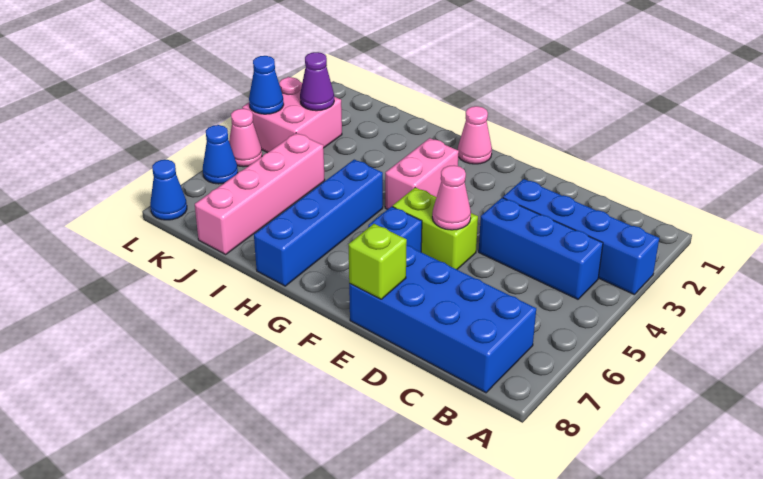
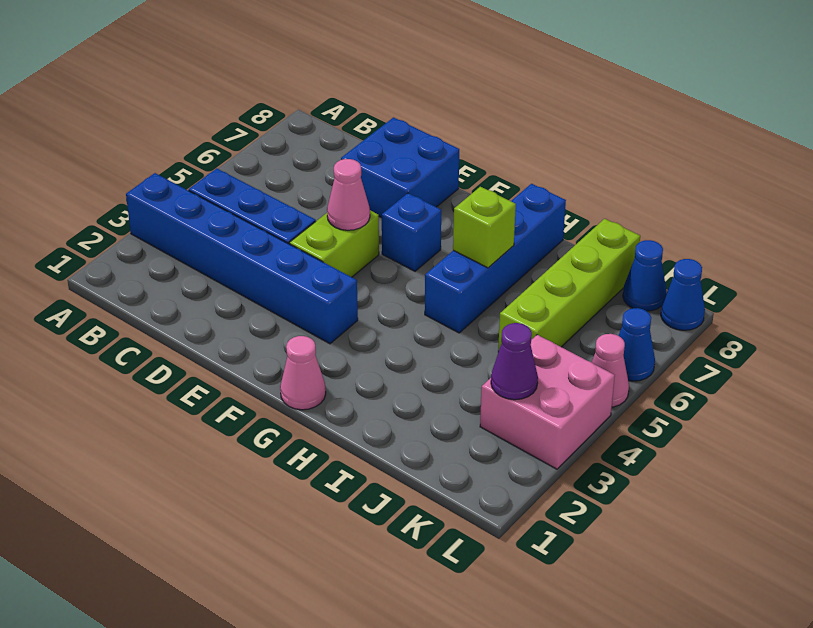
blue 1x4 brick [503,179,659,294] -> blue 1x6 brick [126,173,358,344]
blue 2x4 brick [349,245,536,393] -> blue 2x2 brick [341,118,459,218]
lime 1x2 brick [393,187,478,269] -> lime 1x2 brick turned to [289,210,379,277]
lime 1x1 brick [348,224,407,299] -> lime 1x1 brick moved to [453,187,516,268]
pink 1x2 brick [385,138,459,209] -> none
pink 1x4 brick [195,133,325,254] -> lime 1x4 brick [498,219,640,352]
blue 1x1 cone [249,56,284,114] -> blue 1x1 cone moved to [623,240,666,311]

